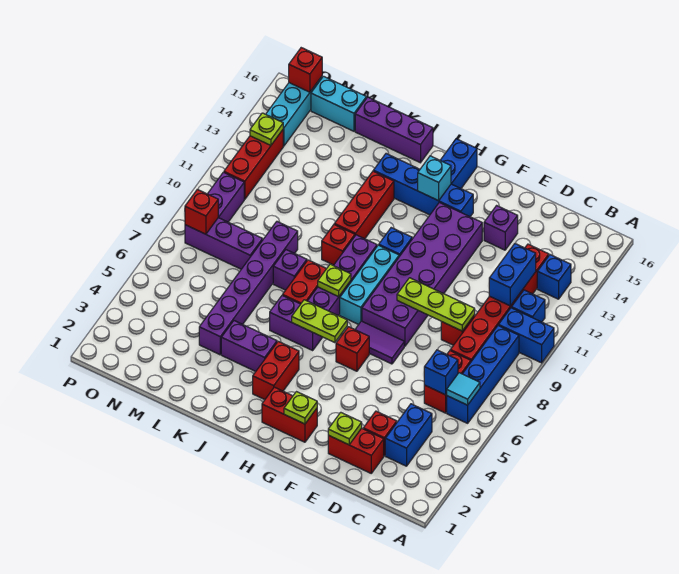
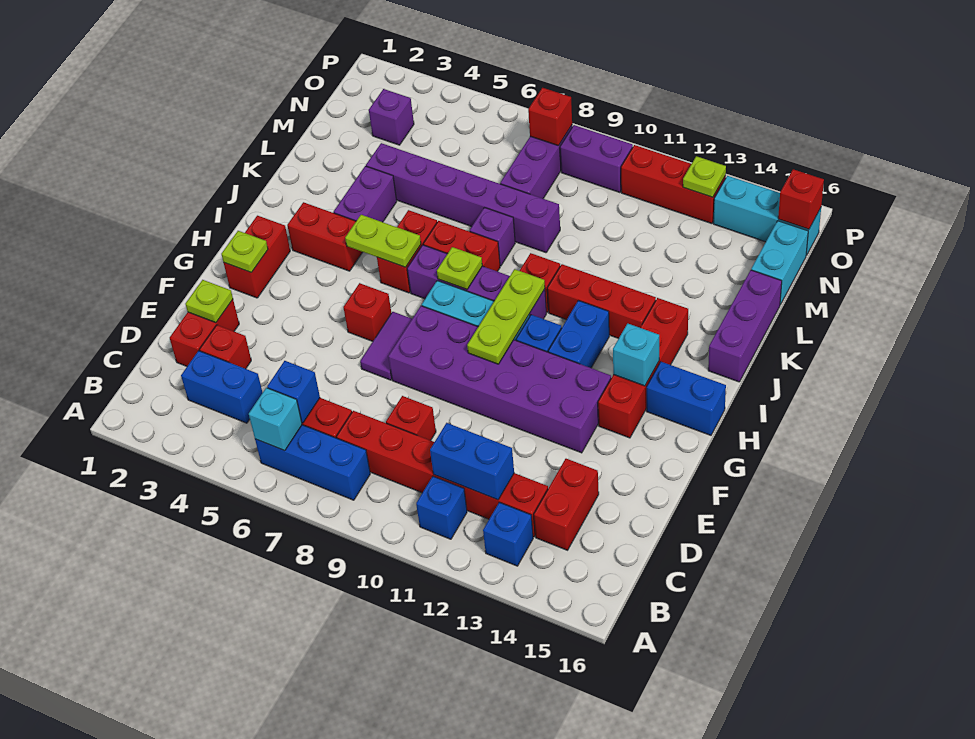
blue 1x2 brick [499,308,554,363] -> blue 1x2 brick moved to [548,301,609,368]
blue 1x4 brick [447,325,519,423] -> blue 1x3 brick [255,425,370,500]
cyan 1x1 tile [447,373,480,405] -> cyan 1x1 brick [249,388,302,451]
none -> red 1x2 brick [534,459,599,550]
lime 1x3 plate [397,278,475,331] -> lime 1x3 plate moved to [467,269,545,364]
purple 1x1 brick [484,206,518,250] -> purple 1x1 brick moved to [369,89,414,145]
blue 1x4 brick [373,154,473,217] -> red 1x4 brick [598,298,688,438]
lime 1x2 plate [292,300,347,343] -> lime 1x2 plate turned to [345,215,421,267]
purple 1x2 brick [270,295,322,350] -> red 1x2 brick [377,210,437,293]

